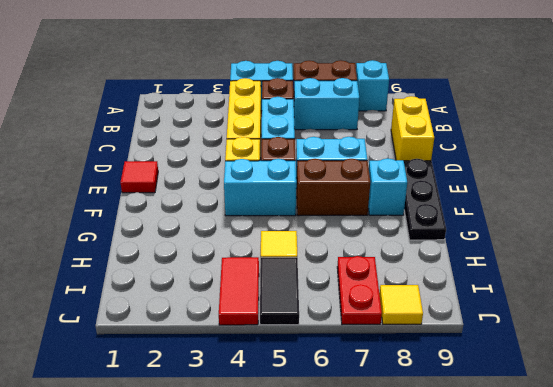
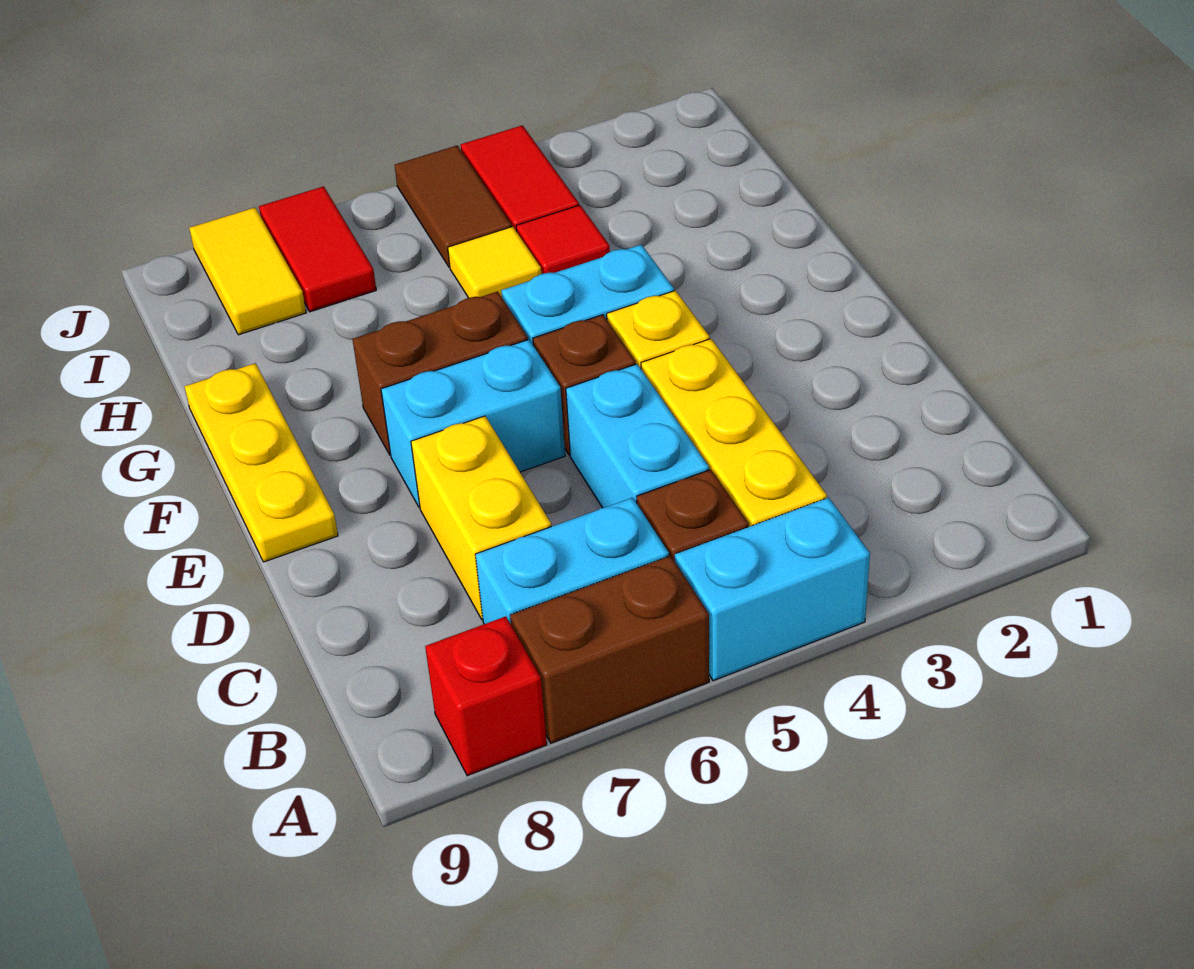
cyan 1x1 brick [356,60,389,111] -> red 1x1 brick [425,616,547,776]
yellow 1x2 brick [391,96,434,161] -> yellow 1x2 brick moved to [411,416,551,620]
red 1x1 tile [121,161,158,193] -> red 1x1 tile moved to [516,205,610,274]
black 1x3 plate [404,159,446,240] -> yellow 1x3 plate [184,363,338,562]
cyan 1x1 brick [368,158,407,215] -> none
black 1x2 tile [260,257,299,325] -> brown 1x2 tile [395,146,512,267]
red 1x2 plate [337,256,382,325] -> red 1x2 tile [259,186,376,312]
yellow 1x1 tile [379,285,423,324] -> yellow 1x2 tile [189,208,306,335]

